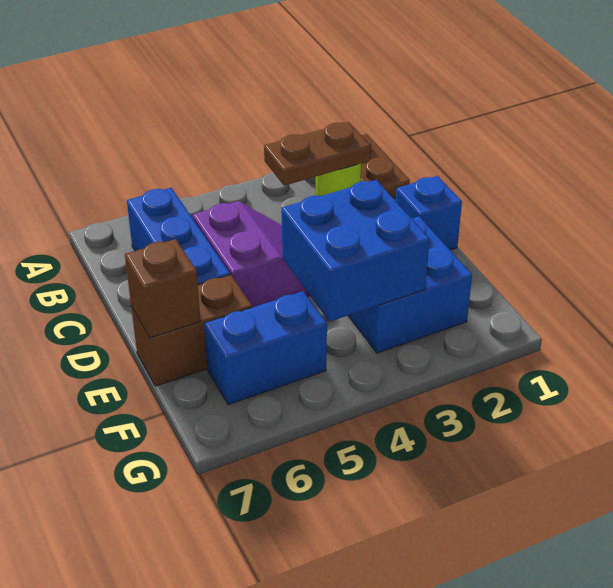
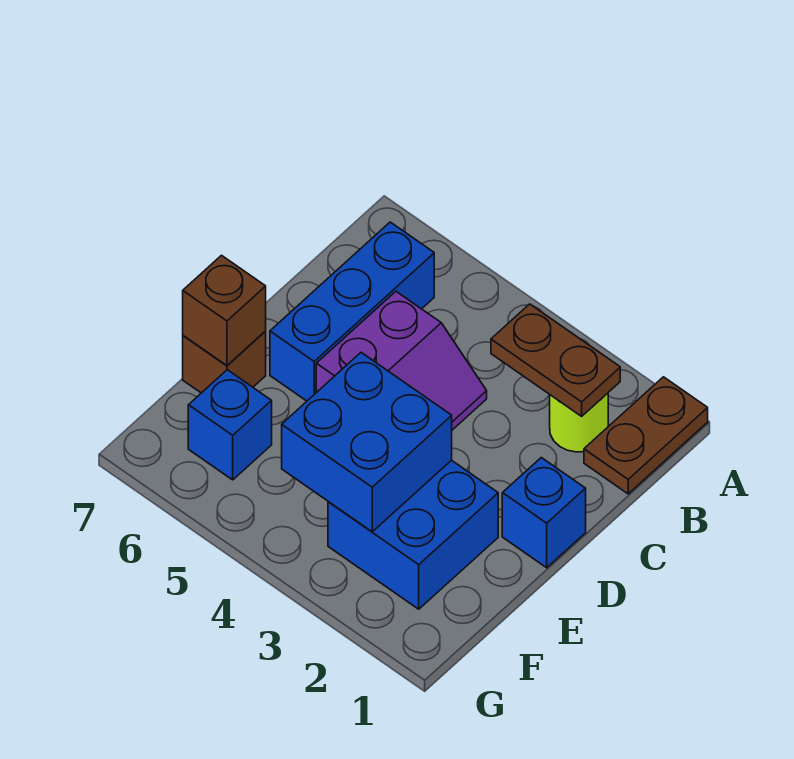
brown 1x2 brick [131,275,252,386] -> brown 1x1 brick [183,331,266,393]
blue 1x2 brick [204,291,327,405] -> blue 1x1 brick [188,370,272,480]

